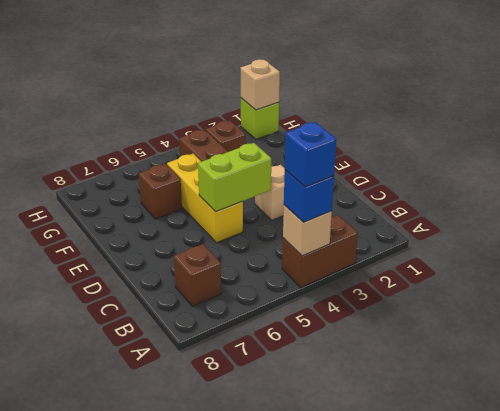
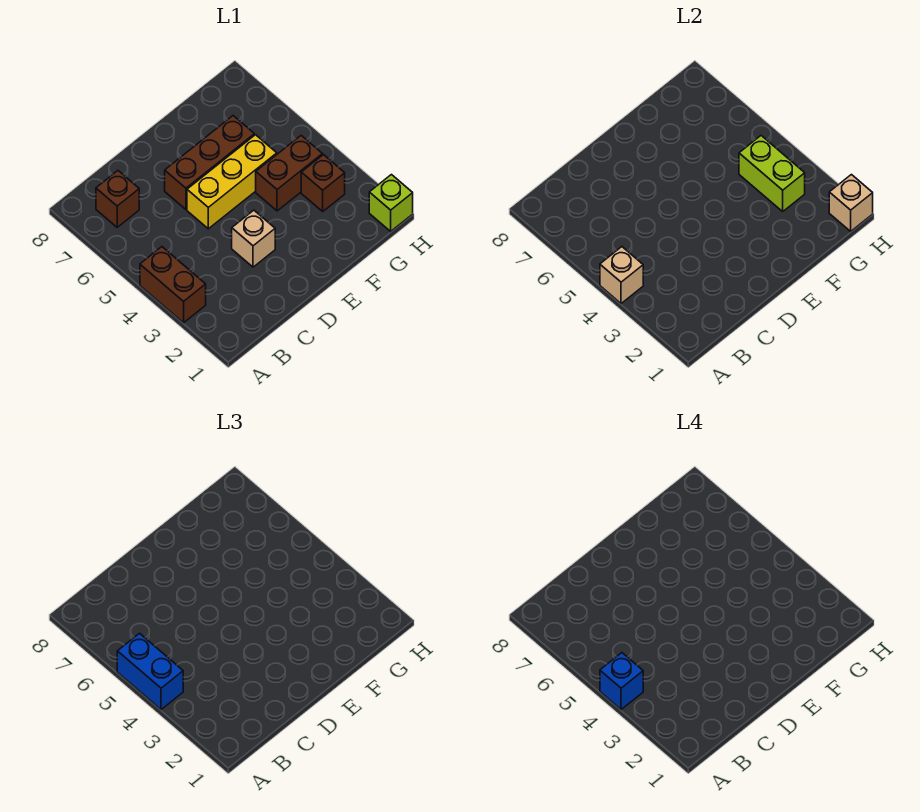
blue 1x1 brick [284,170,334,222] -> blue 1x2 brick [117,633,183,710]
lime 1x2 brick [198,143,271,212] -> lime 1x2 brick moved to [739,136,805,211]
brown 1x1 brick [139,163,182,219] -> brown 1x3 brick [165,116,254,209]

